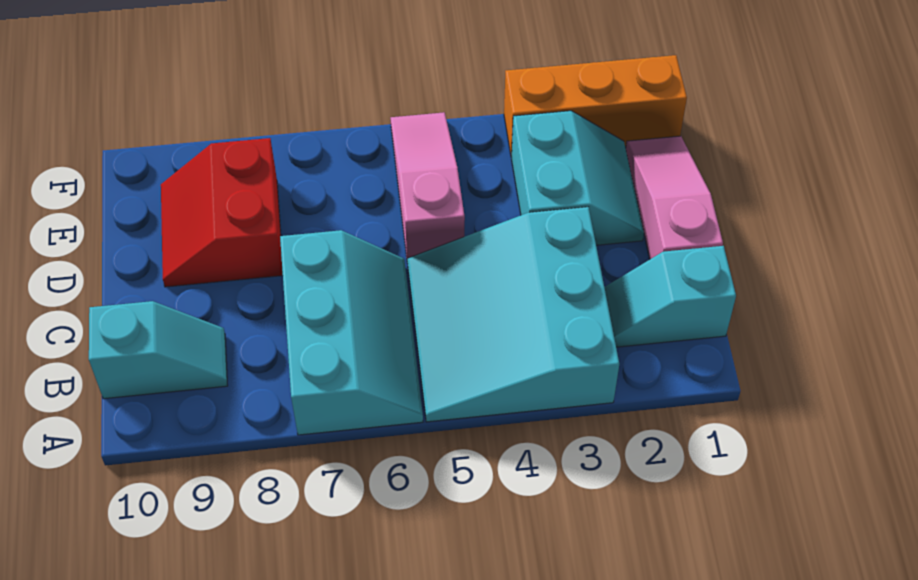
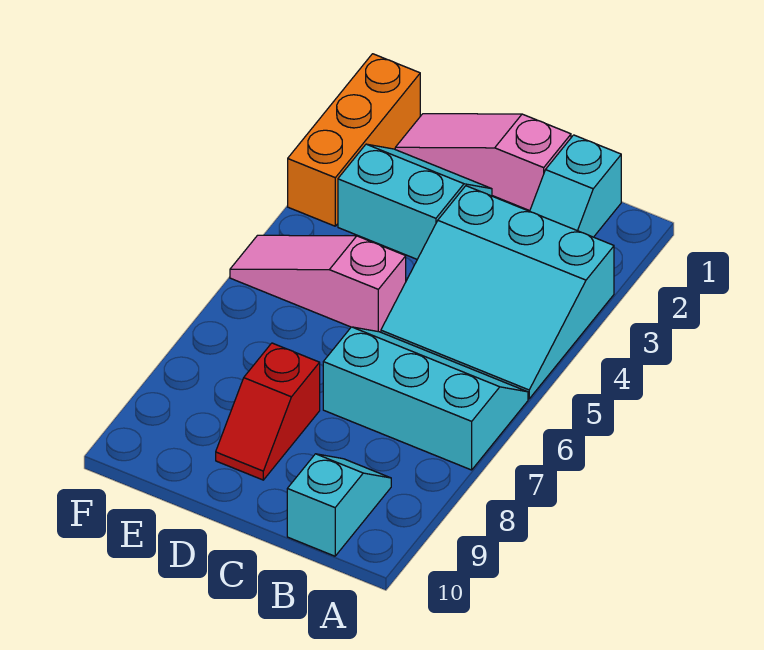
red 2x2 slope [161,138,283,287] -> red 1x2 slope [216,343,320,480]

